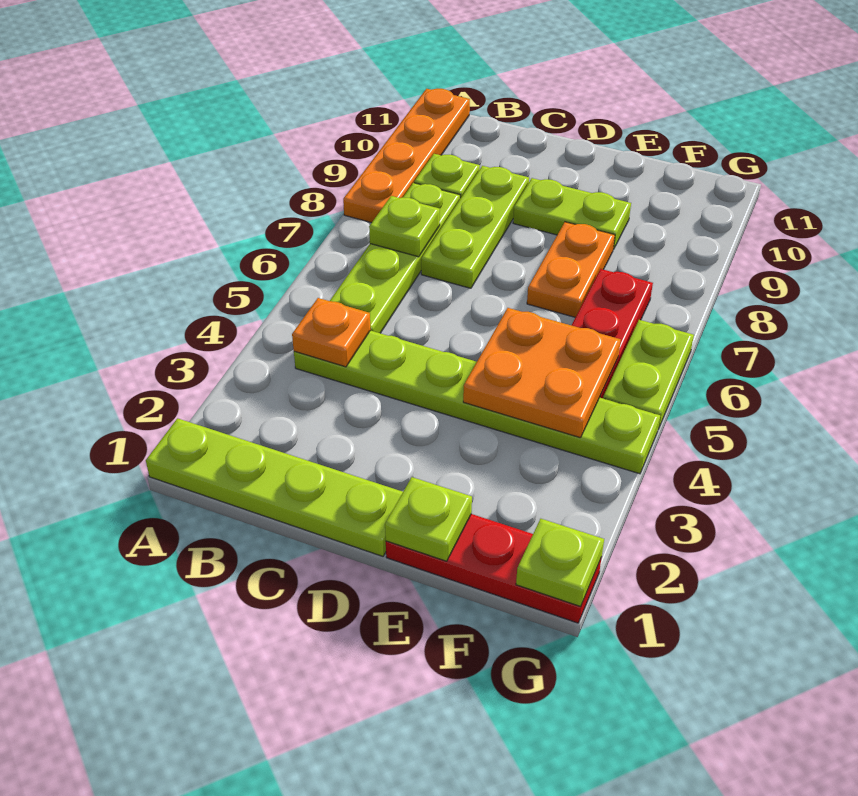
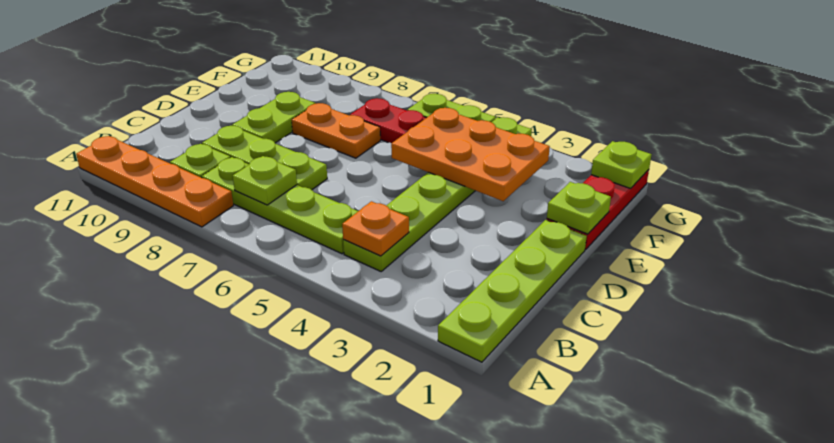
orange 2x2 plate [463,308,621,438] -> orange 2x3 plate [391,108,550,201]

